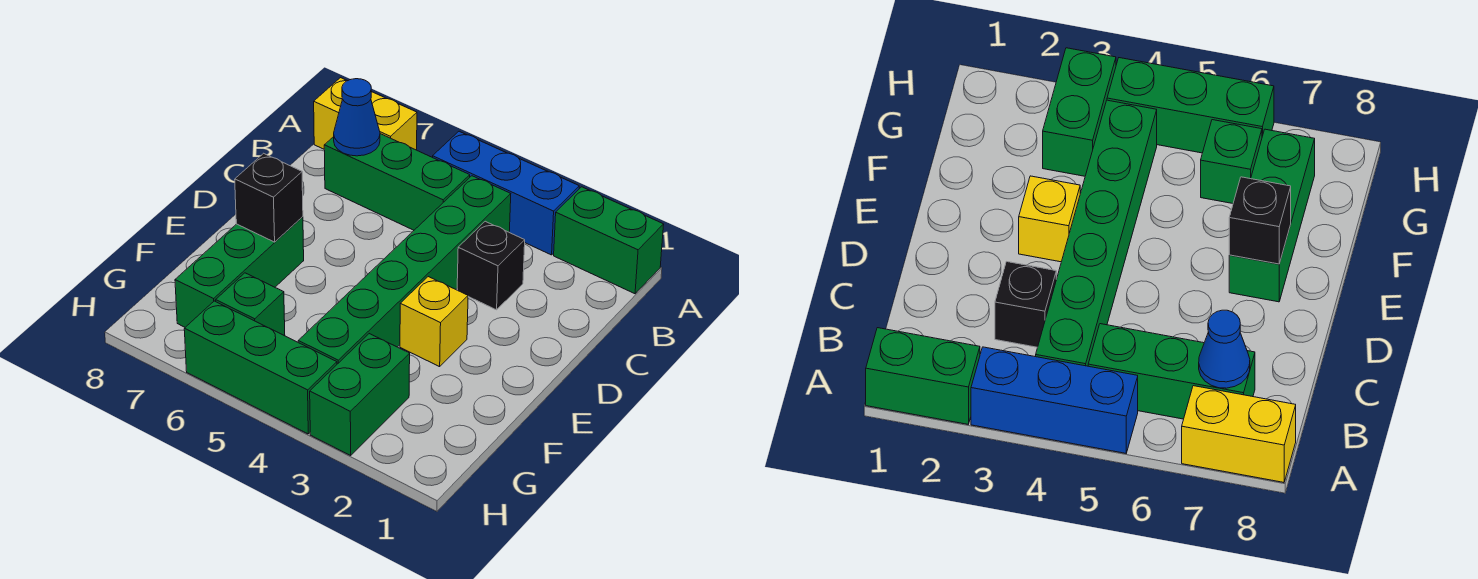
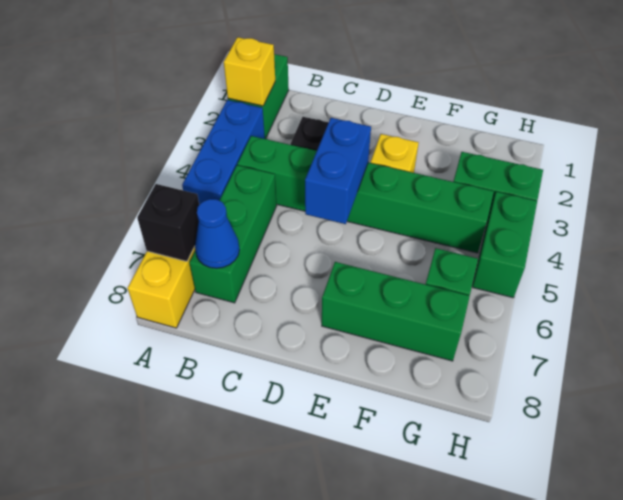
none -> yellow 1x1 brick [224,37,275,106]
none -> blue 1x2 brick [305,118,371,224]
black 1x1 brick [235,153,303,242] -> black 1x1 brick moved to [137,184,199,261]
green 1x3 brick [184,301,337,434] -> green 1x2 brick [472,192,537,298]

